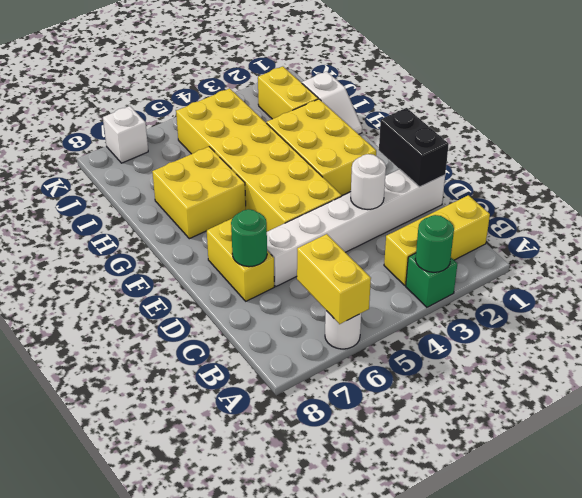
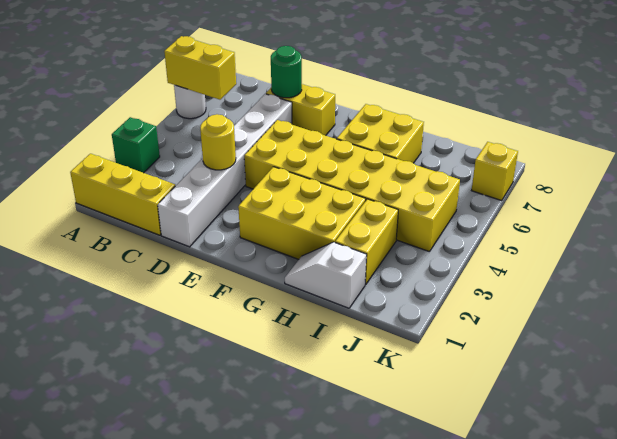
green 1x1 round brick [415,215,454,272] -> none
yellow 1x3 brick [384,195,490,286] -> yellow 1x3 brick turned to [70,154,175,235]
black 1x2 brick [379,108,449,187] -> none
white 1x1 round brick [351,154,386,209] -> yellow 1x1 round brick [200,114,236,170]
yellow 1x2 brick [258,66,318,119] -> yellow 1x2 brick turned to [335,199,398,285]
white 1x1 brick [103,106,148,163] -> yellow 1x1 brick [472,142,518,201]

